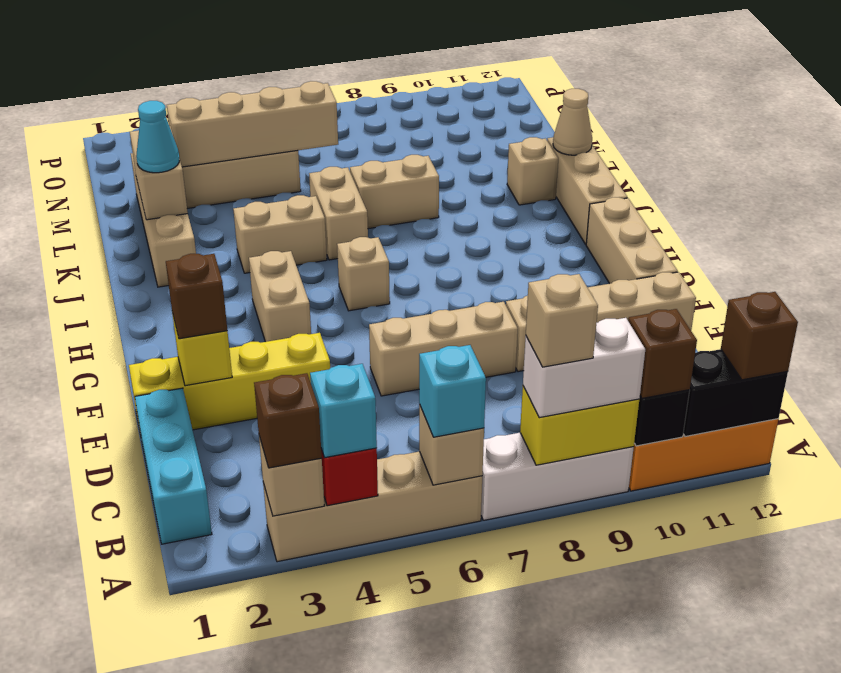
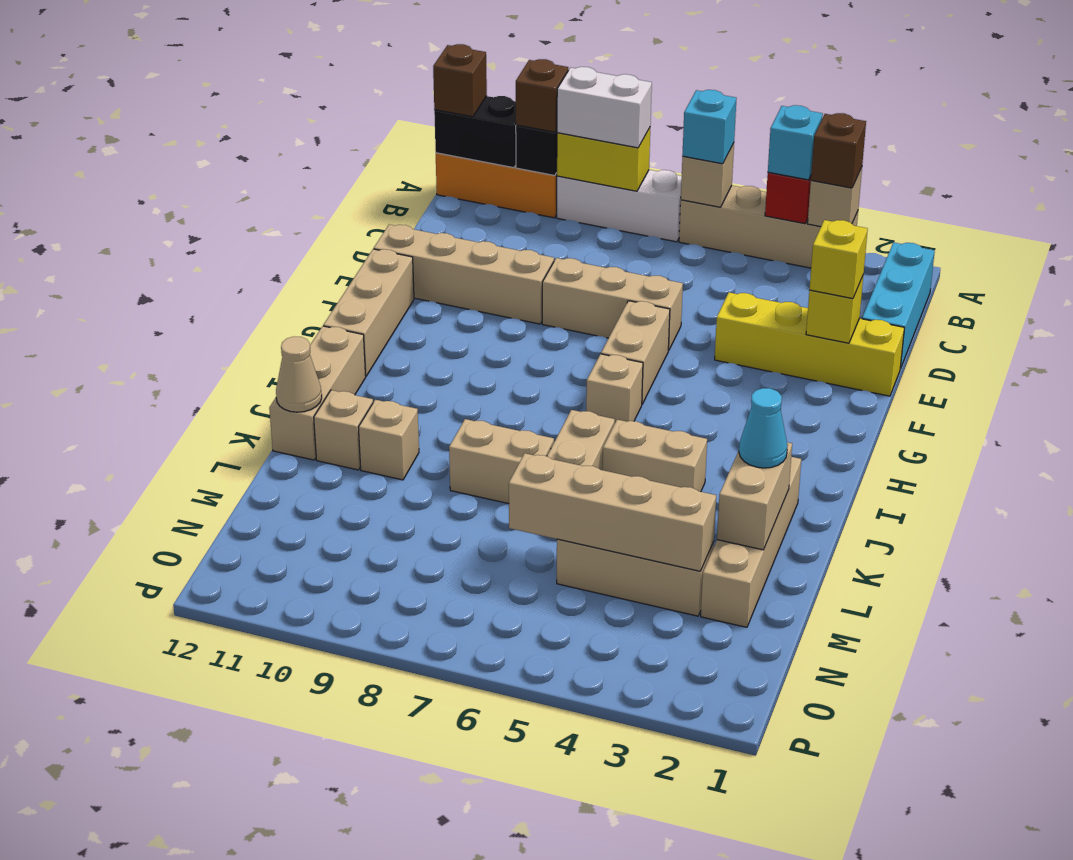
tan 1x1 brick [526,274,598,367] -> tan 1x1 brick moved to [358,400,419,480]
brown 1x1 brick [166,254,227,339] -> yellow 1x1 brick [809,220,868,299]
tan 1x2 brick [249,251,311,342] -> tan 1x2 brick moved to [601,301,670,404]

